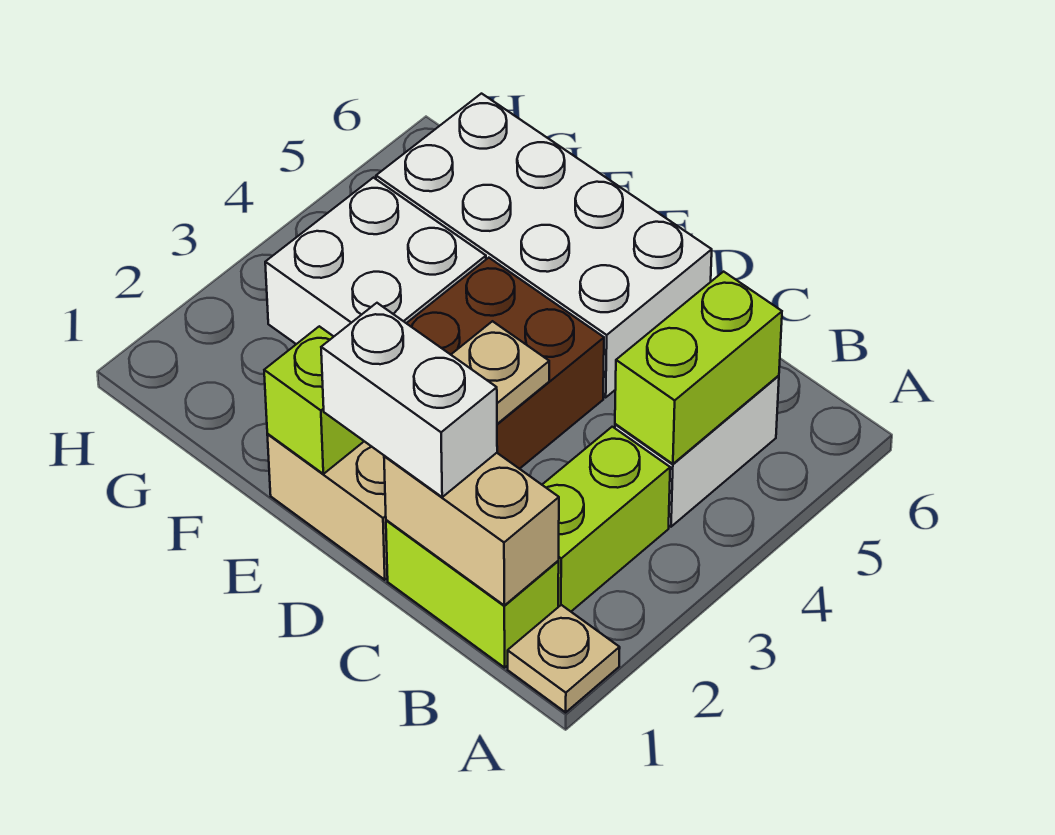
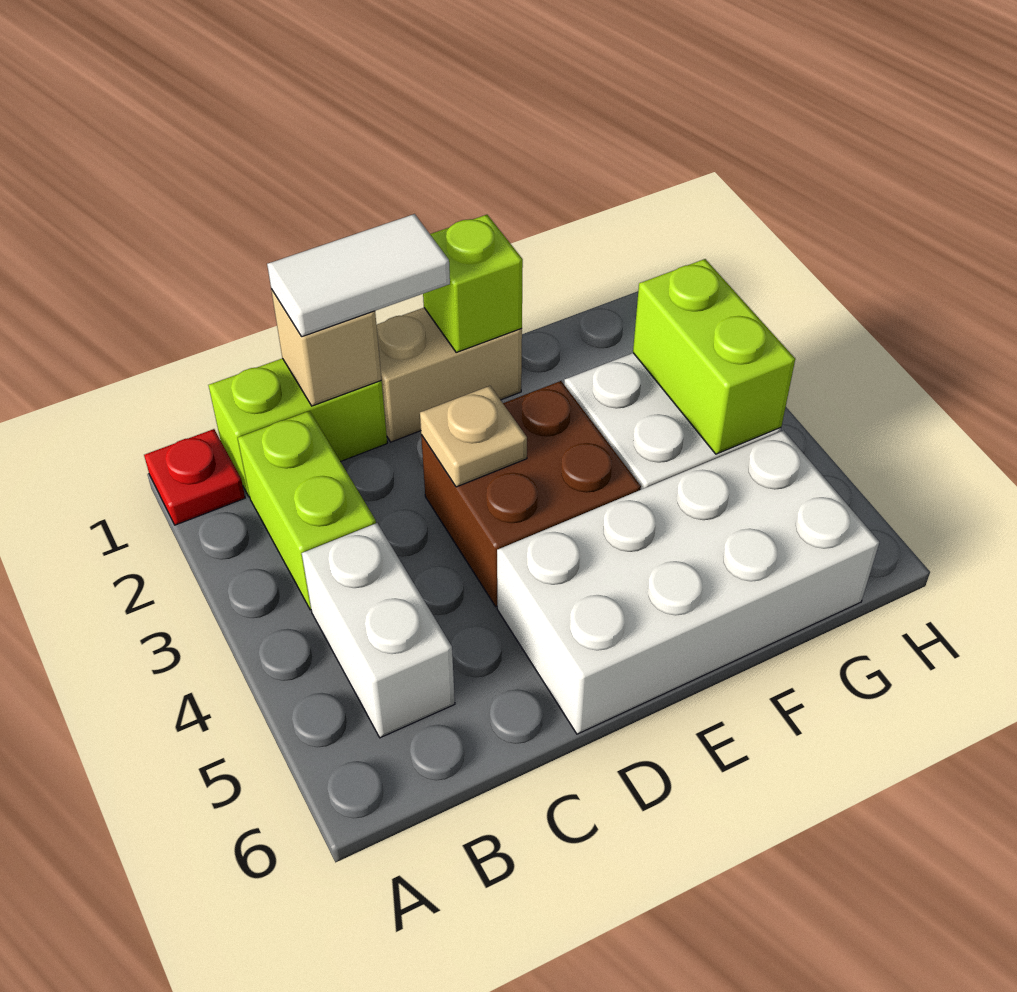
tan 1x1 plate [508,605,620,712] -> red 1x1 plate [144,429,245,525]
tan 1x2 brick [384,453,559,605] -> tan 1x1 brick [271,289,381,406]
lime 1x2 brick [615,272,782,464] -> lime 1x2 brick moved to [633,259,795,454]
white 1x2 brick [321,303,497,497] -> white 1x2 tile [267,214,450,337]

